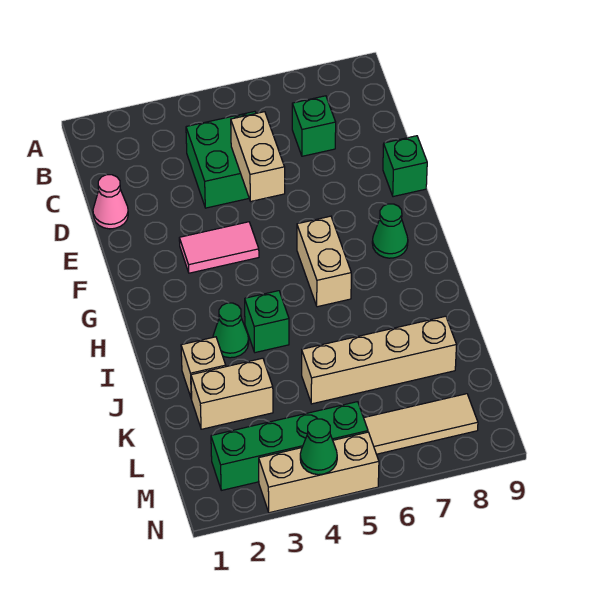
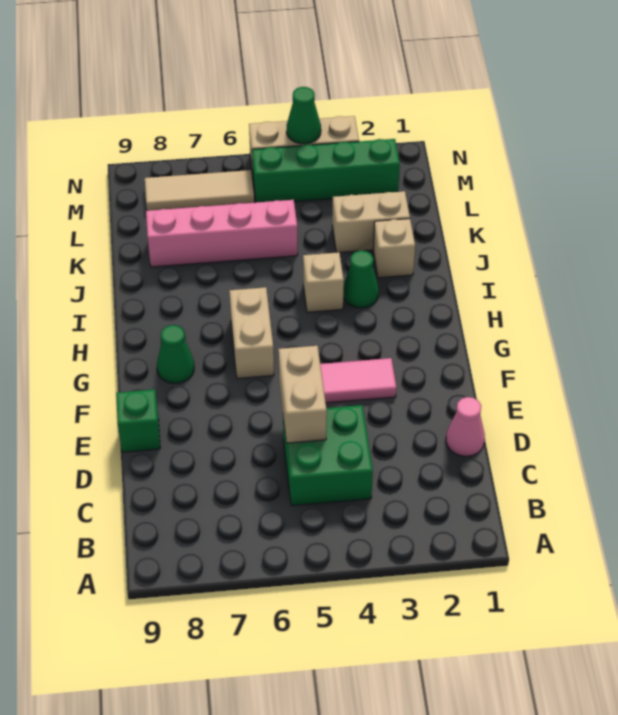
green 1x1 brick [292,96,336,156] -> none
green 1x1 brick [245,291,289,353] -> tan 1x1 brick [303,252,344,312]
tan 1x4 brick [302,316,456,404] -> pink 1x4 brick [146,200,298,267]

